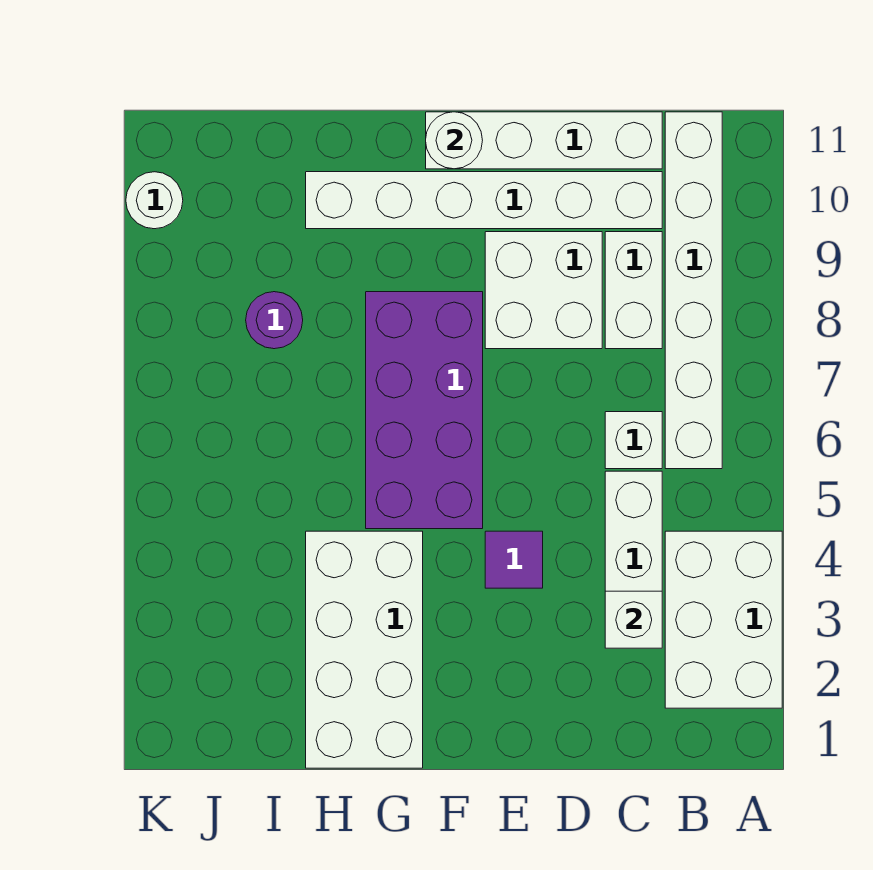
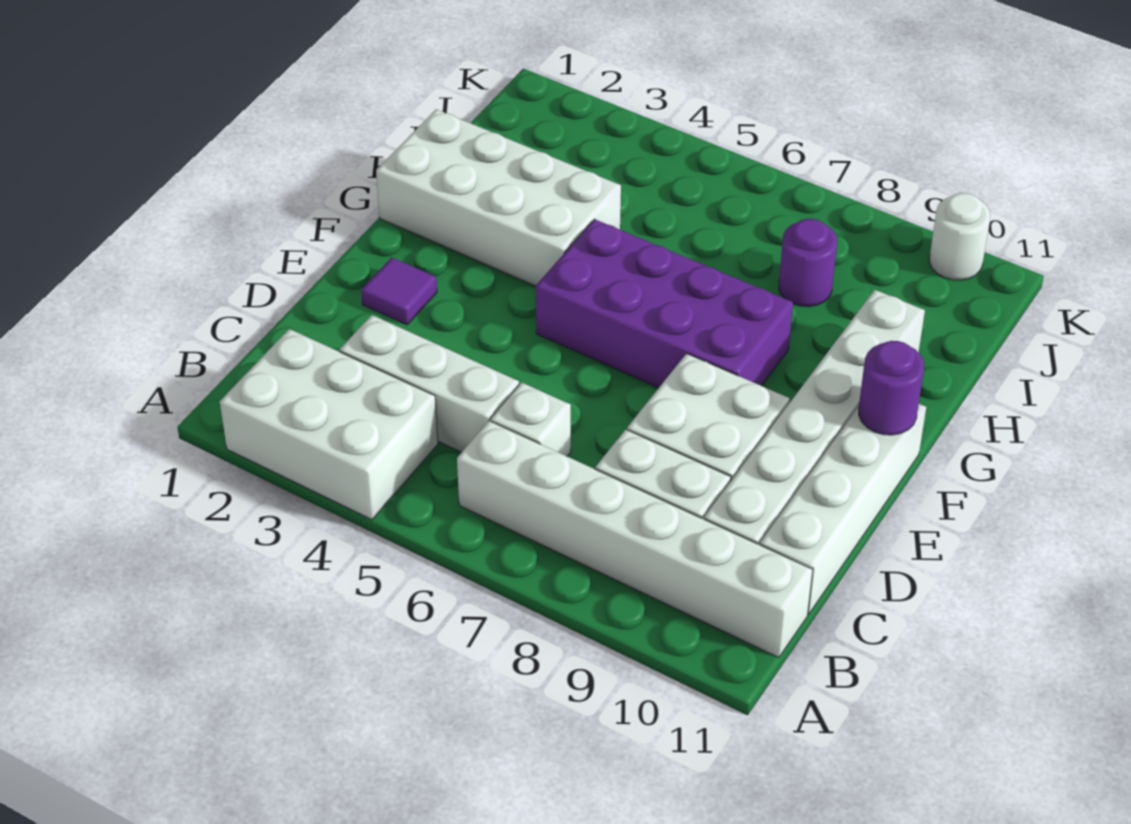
white 1x1 brick [605,591,662,648] -> none
purple 1x1 tile [485,531,543,588] -> purple 1x1 tile moved to [361,257,437,325]
white 1x1 round brick [426,112,483,169] -> purple 1x1 round brick [859,341,924,435]

